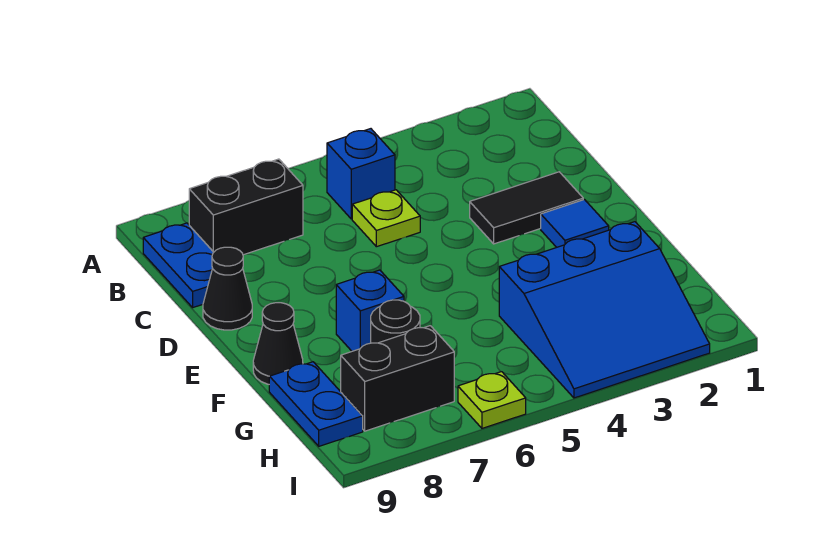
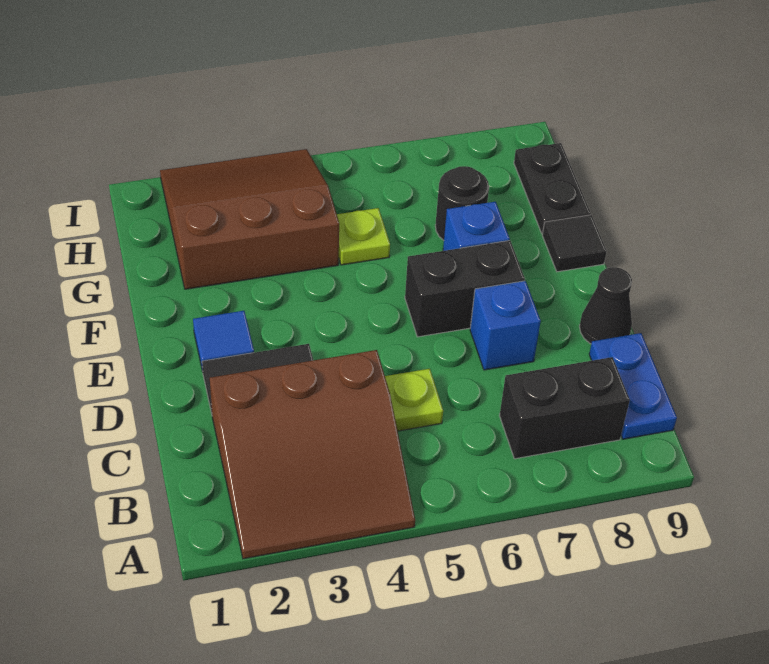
none -> brown 3x3 slope [210,350,415,559]
blue 1x1 brick [327,129,395,219] -> blue 1x1 brick moved to [470,281,541,370]
black 1x1 cone [253,303,303,384] -> black 1x1 tile [542,215,607,272]
blue 3x3 slope [499,222,710,398] -> brown 3x3 slope [160,149,339,289]
blue 1x2 plate [269,362,363,446] -> black 1x2 plate [514,143,591,234]
black 1x2 brick [341,326,454,431] -> black 1x2 brick moved to [405,240,525,337]
lime 1x1 plate [458,372,526,428] -> lime 1x1 plate moved to [337,208,390,265]

